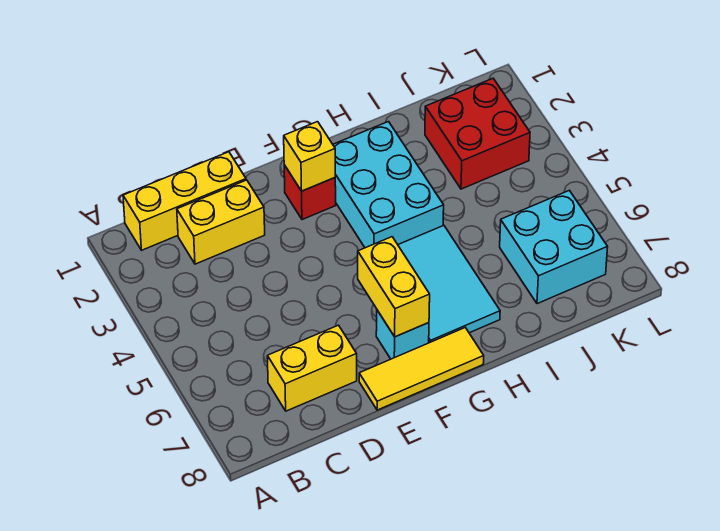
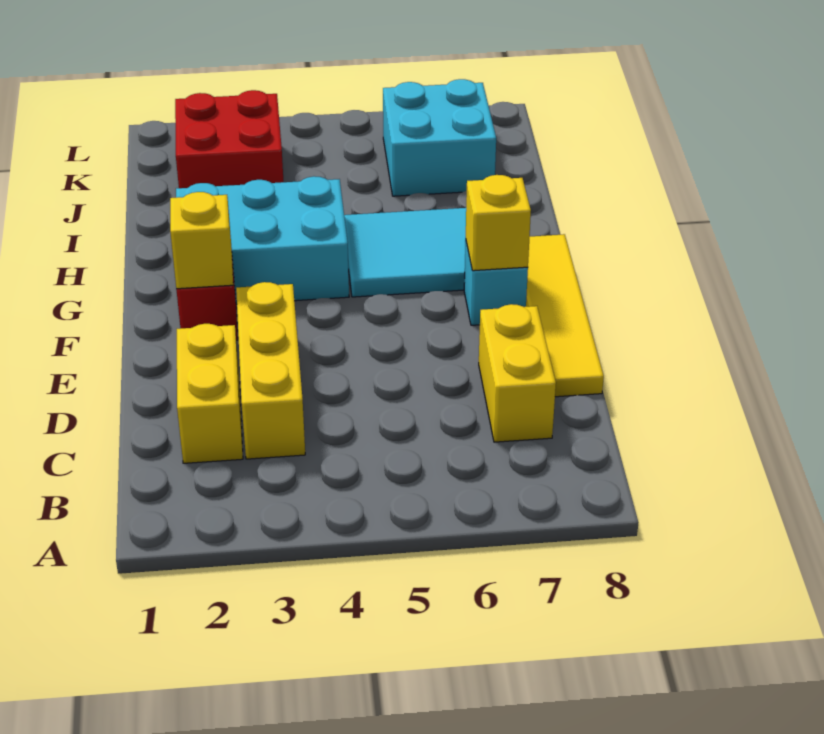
yellow 1x3 brick [123,152,246,250] -> yellow 1x3 brick moved to [236,282,305,459]
yellow 1x3 tile [359,328,484,410] -> yellow 1x4 tile [526,234,604,397]
yellow 1x2 brick [358,237,430,337] -> yellow 1x1 brick [466,175,531,271]

